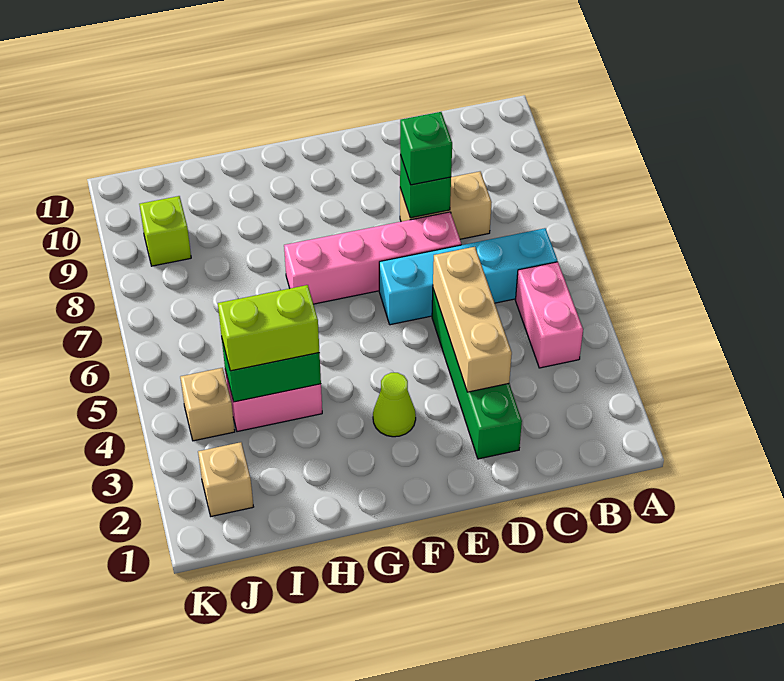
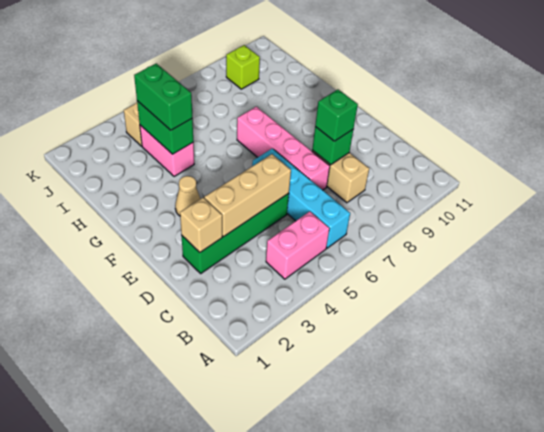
lime 1x1 cone [373,373,416,437] -> tan 1x1 cone [175,176,200,216]
lime 1x2 brick [218,285,319,371] -> green 1x2 brick [134,63,192,130]
tan 1x1 brick [198,442,253,516] -> tan 1x1 brick moved to [180,198,222,252]

